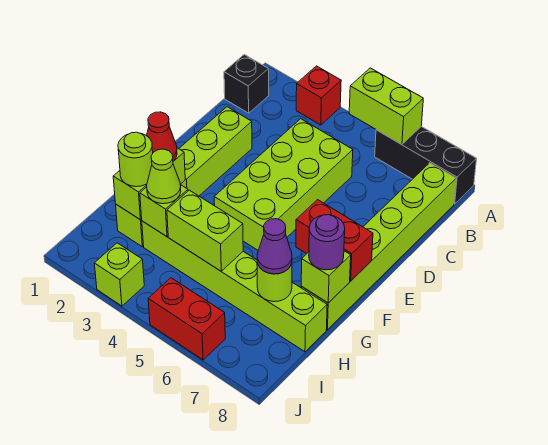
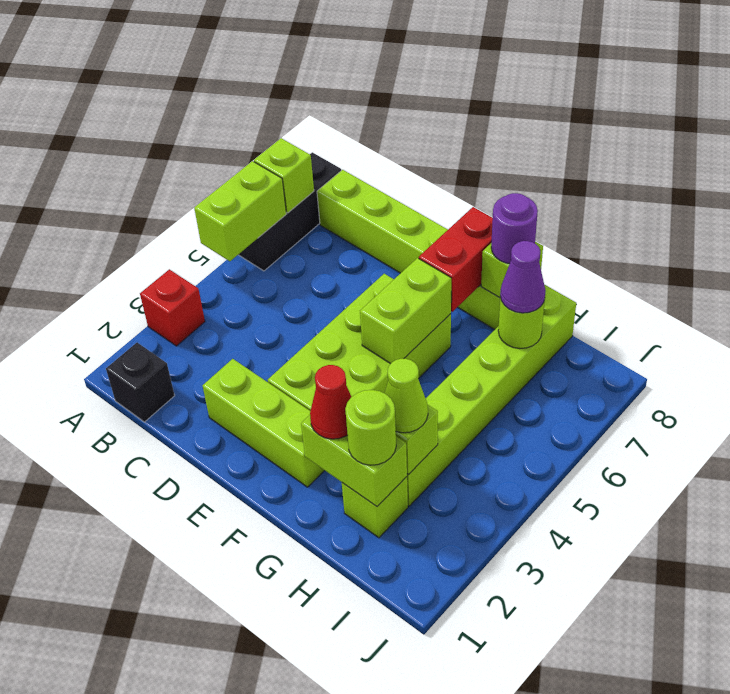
lime 2x4 brick [214,119,353,250] -> lime 2x4 brick turned to [268,274,451,411]
lime 1x2 brick [167,190,243,271] -> lime 1x2 brick moved to [360,258,451,364]
lime 1x1 brick [94,243,144,306] -> lime 1x1 brick moved to [254,138,314,213]
red 1x2 brick [148,278,225,360] -> none

